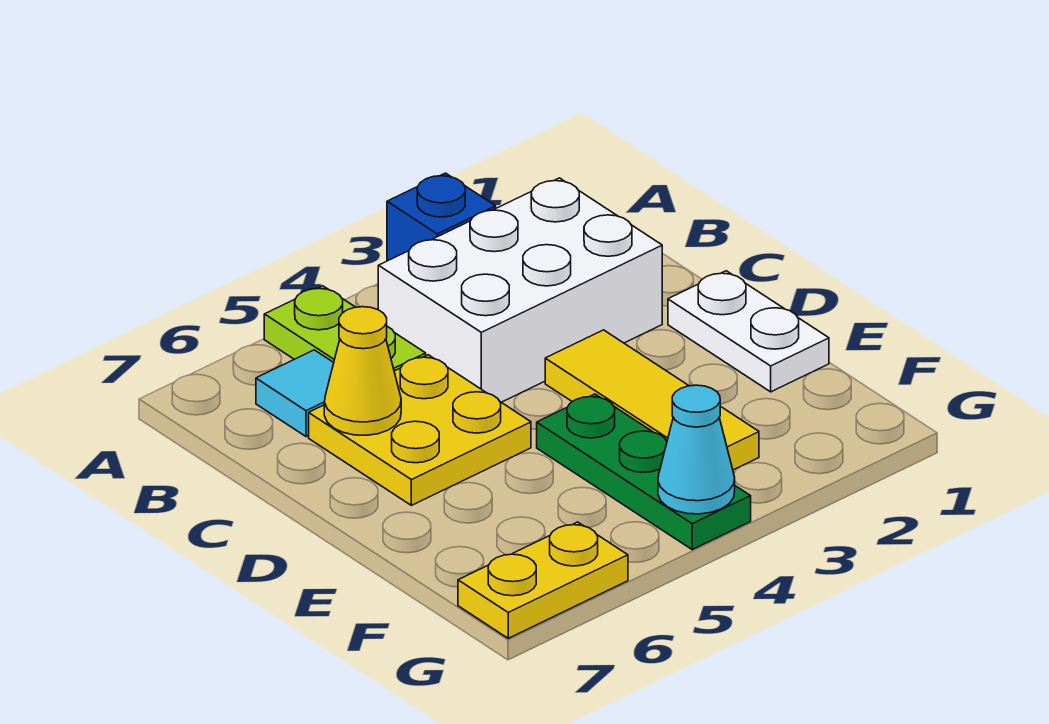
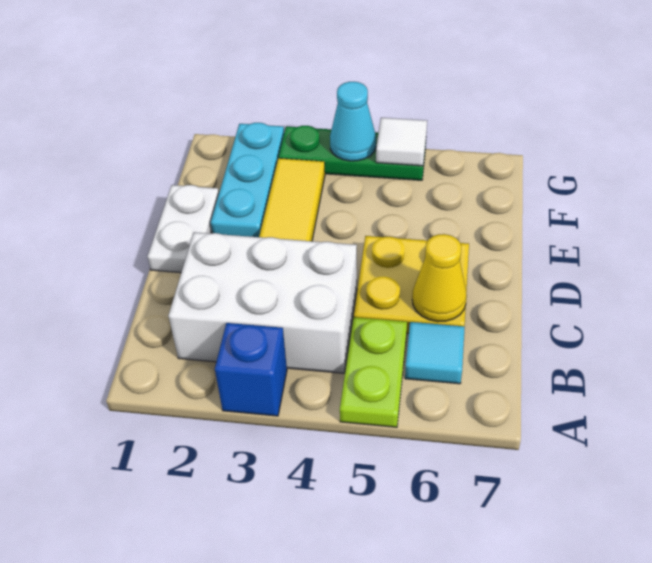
none -> cyan 1x3 plate [211,123,284,237]
green 1x3 plate [537,394,751,549] -> green 1x3 plate turned to [279,126,426,180]
none -> white 1x1 tile [376,118,427,166]
yellow 1x2 plate [458,522,628,638] -> none

